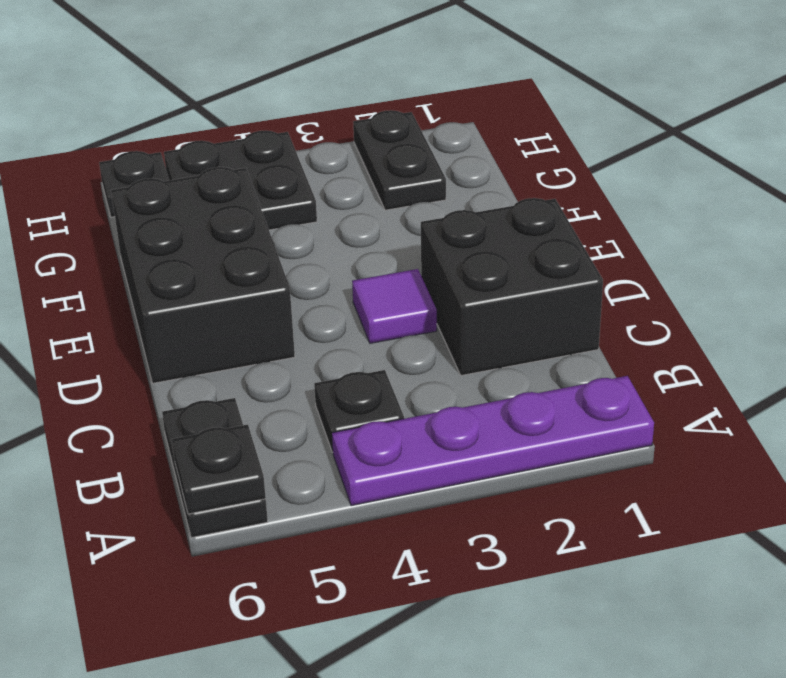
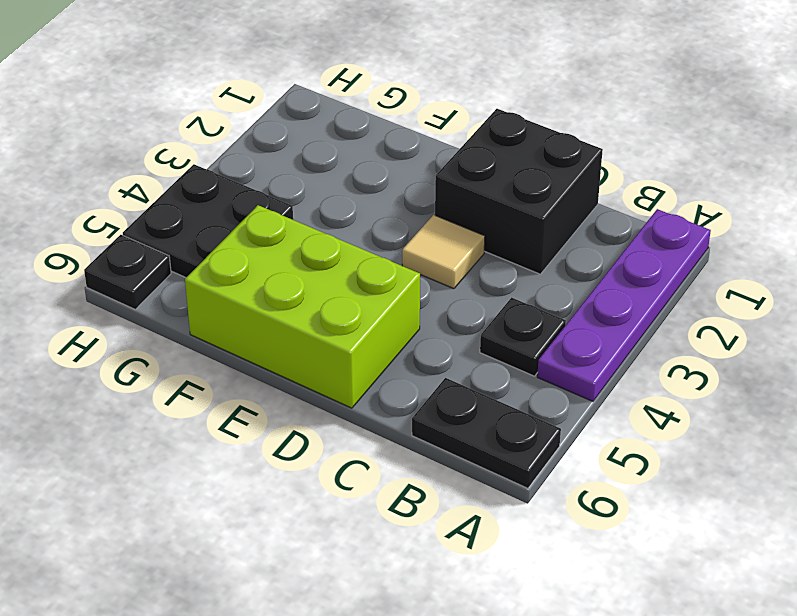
black 1x1 plate [172,425,266,514] -> none
purple 1x1 tile [352,269,437,343] -> tan 1x1 tile [402,215,485,289]
black 2x3 brick [111,167,295,383] -> lime 2x3 brick [185,205,420,408]
black 1x2 plate [353,110,446,210] -> none

